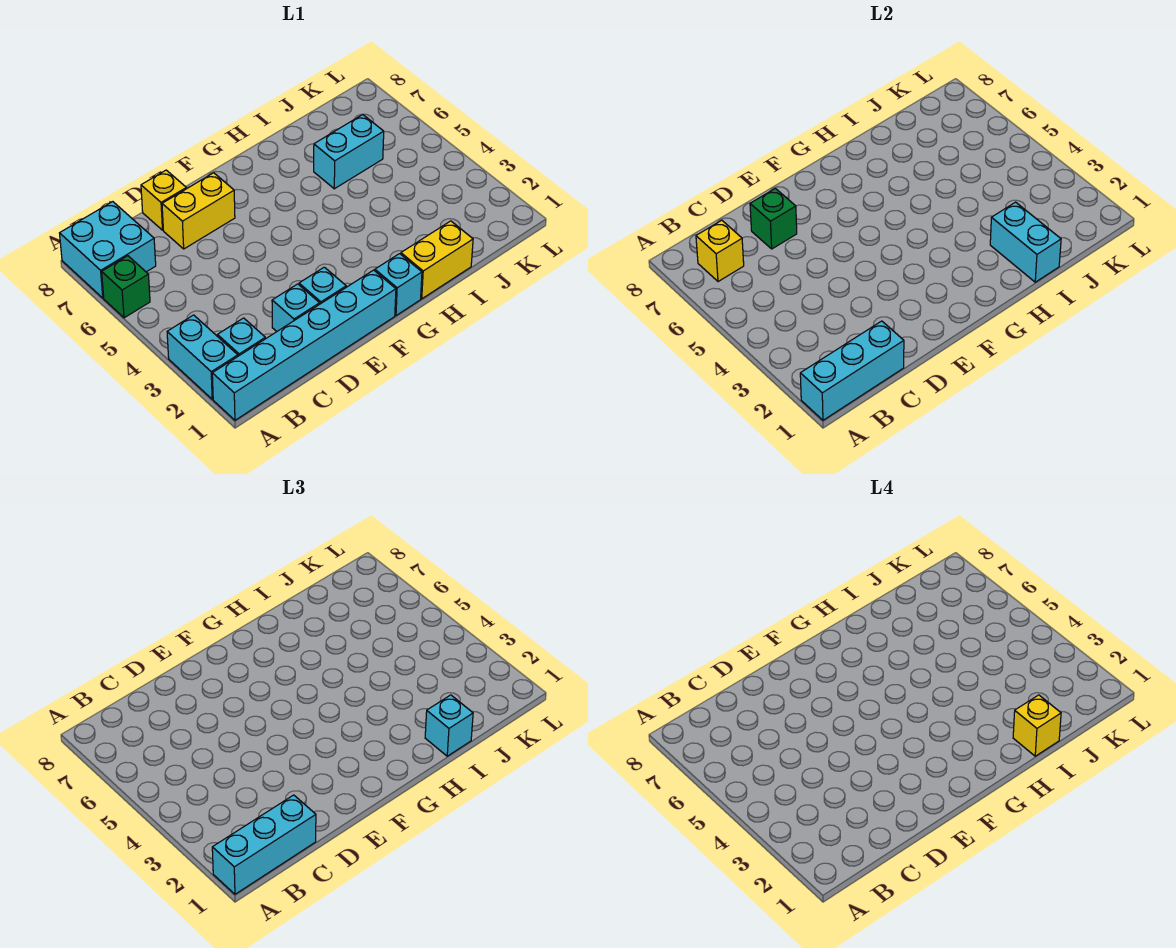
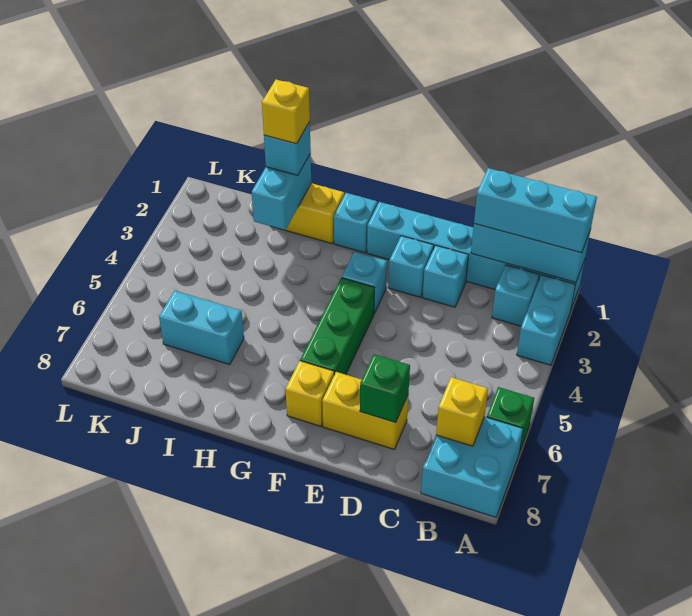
yellow 1x1 brick [141,170,186,230] -> yellow 1x1 brick moved to [286,361,334,426]
none -> cyan 1x1 brick [342,252,387,313]
none -> green 1x3 brick [300,278,374,375]

